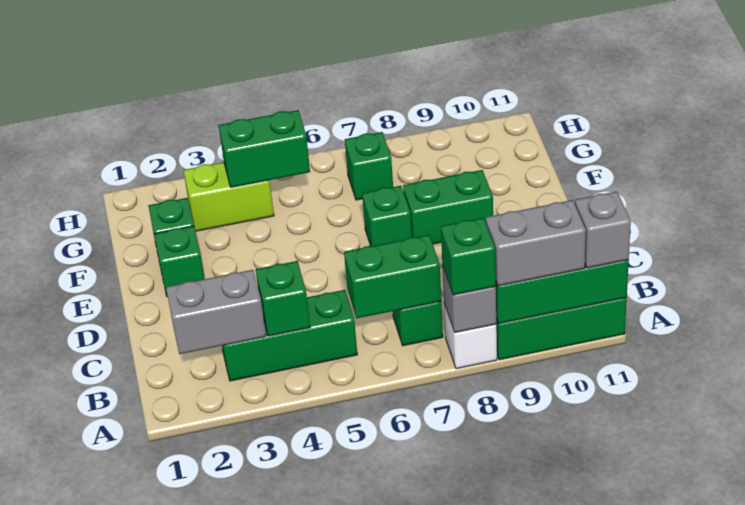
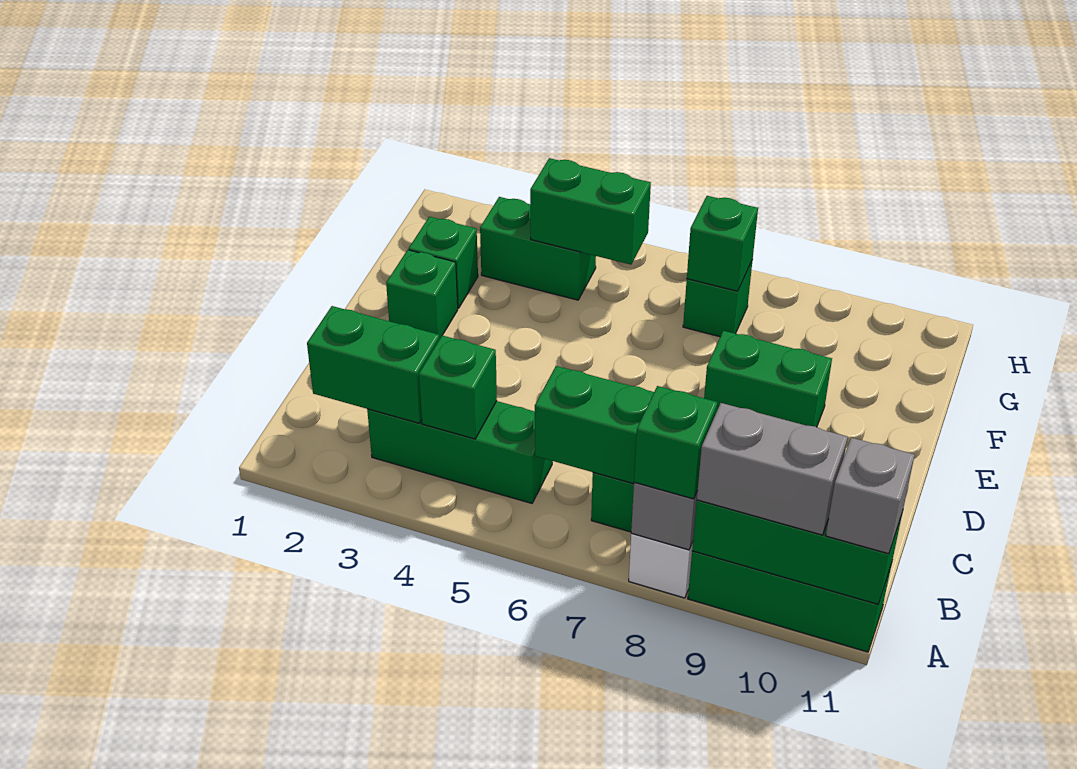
grey 1x2 brick [166,270,266,354] -> green 1x2 brick [307,306,439,423]
green 1x1 brick [362,186,412,246] -> green 1x1 brick moved to [687,196,758,291]
lime 1x2 brick [183,162,274,231] -> green 1x2 brick [480,197,596,300]

